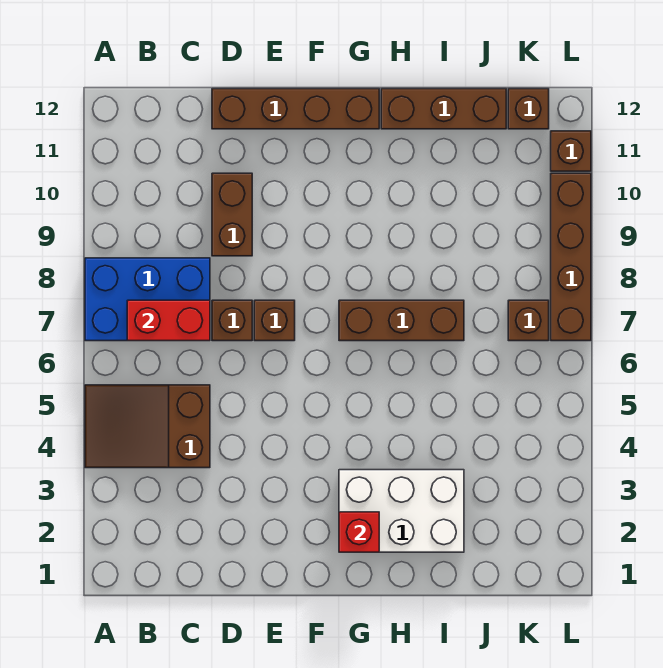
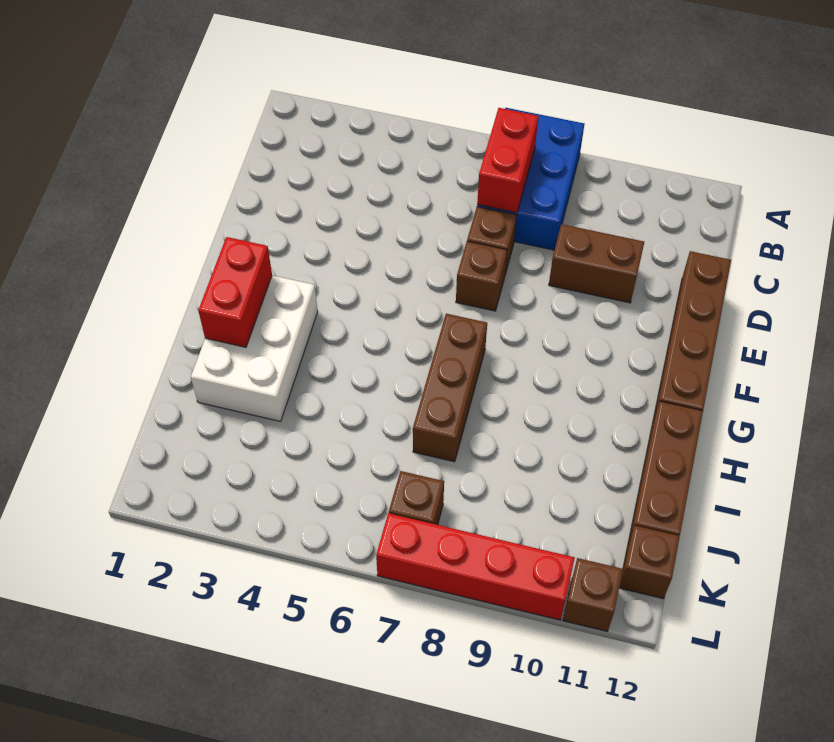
brown 2x3 slope [85,385,210,468] -> none
red 1x1 brick [339,512,379,552] -> red 1x2 brick [198,237,272,347]
brown 1x4 brick [551,173,591,341] -> red 1x4 brick [376,513,575,620]

